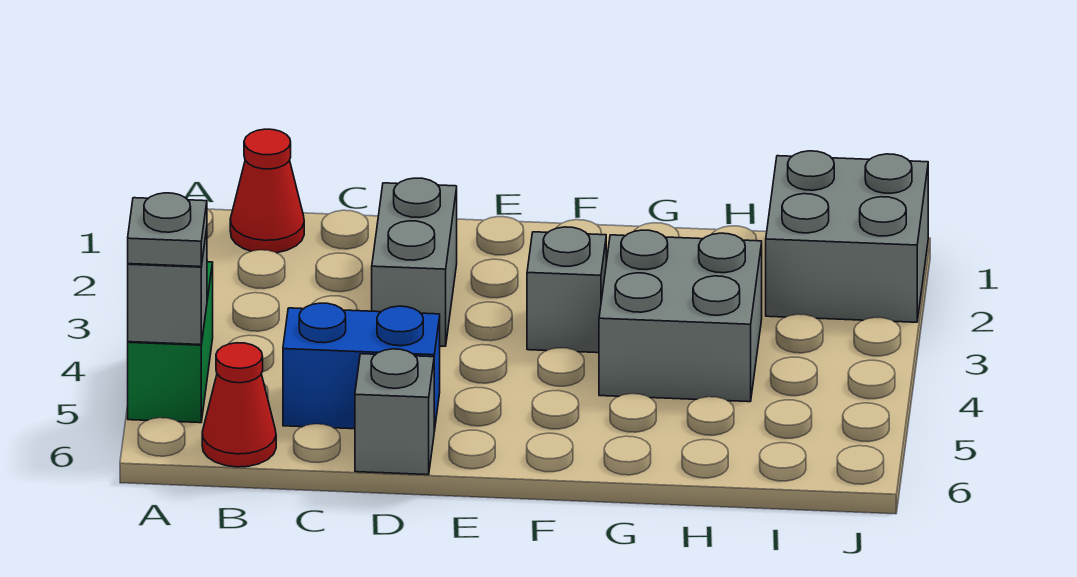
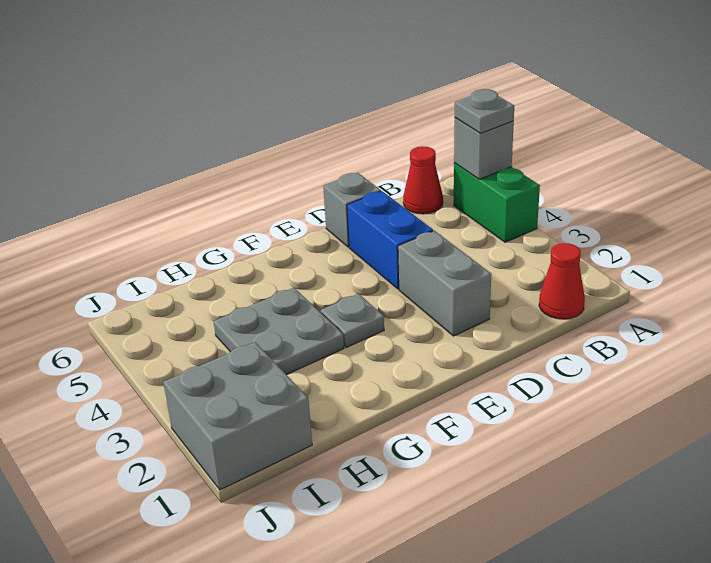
blue 1x2 brick [283,303,440,431] -> blue 1x2 brick turned to [347,191,433,289]
grey 1x1 brick [527,227,606,353] -> grey 1x1 plate [321,294,384,348]
grey 2x2 brick [599,230,762,402] -> grey 2x2 plate [214,288,344,375]

